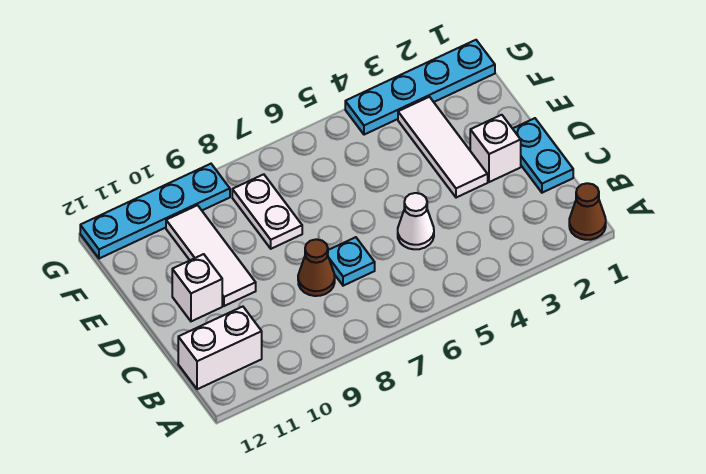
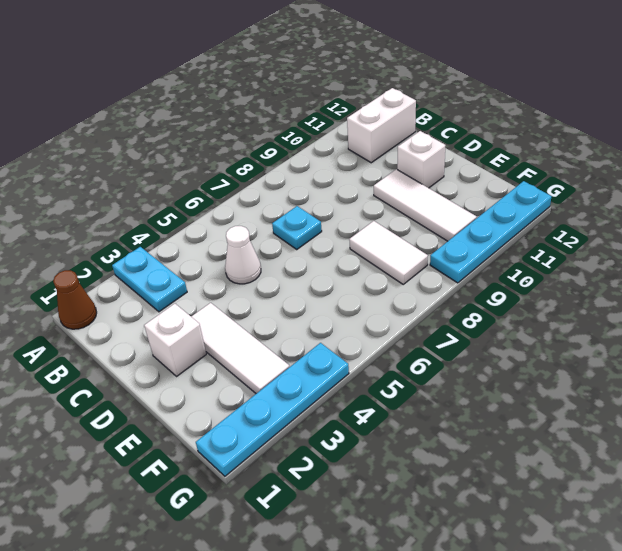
cyan 1x2 plate [513,118,573,193] -> cyan 1x2 plate moved to [112,247,187,312]
brown 1x1 cone [298,239,335,296] -> none
white 1x2 plate [232,174,302,249] -> white 1x2 tile [349,221,428,284]

